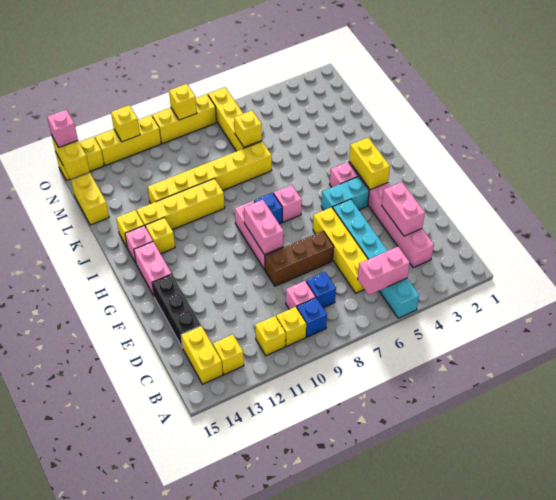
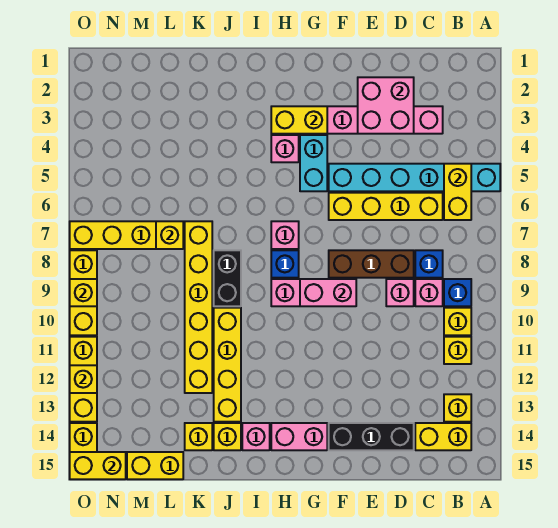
pink 1x2 brick [358,247,410,295] -> yellow 1x2 brick [444,164,471,220]
pink 1x2 brick [382,182,425,236] -> pink 2x2 brick [358,77,414,134]
brown 1x3 brick [265,231,334,286] -> brown 1x3 brick turned to [329,250,414,278]
yellow 1x1 brick [145,217,175,254] -> yellow 1x1 brick moved to [185,423,212,450]
none -> black 1x2 brick [214,250,241,306]
pink 1x1 brick [47,110,78,147] -> pink 1x1 brick moved to [386,279,414,306]

